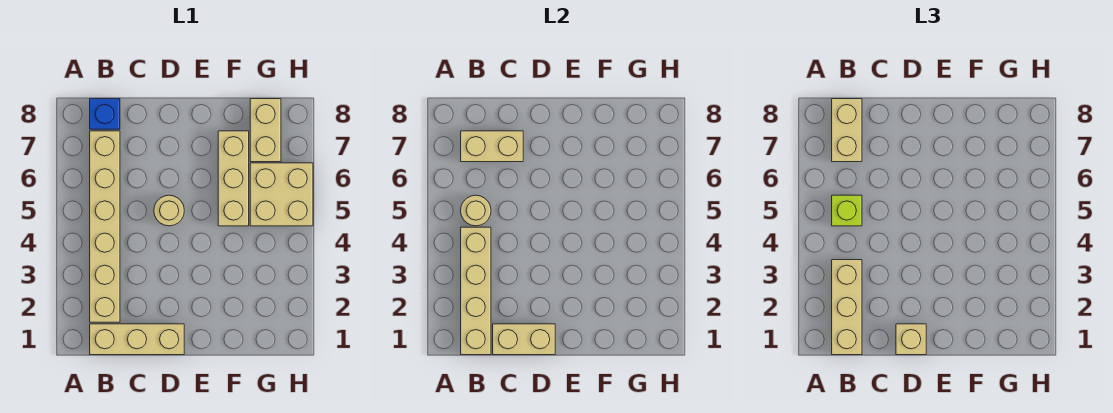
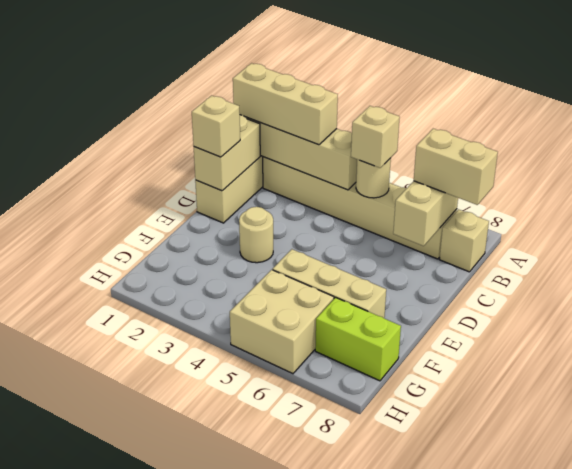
lime 1x1 brick [832,195,862,226] -> tan 1x1 brick [351,106,400,168]
blue 1x1 brick [90,99,120,129] -> tan 1x1 brick [439,209,489,272]
tan 1x1 round brick [154,195,184,226] -> tan 1x1 round brick moved to [239,207,273,263]
tan 1x2 brick [250,99,281,162] -> lime 1x2 brick [315,297,401,381]

